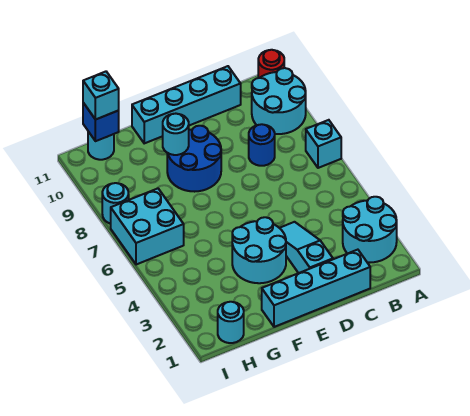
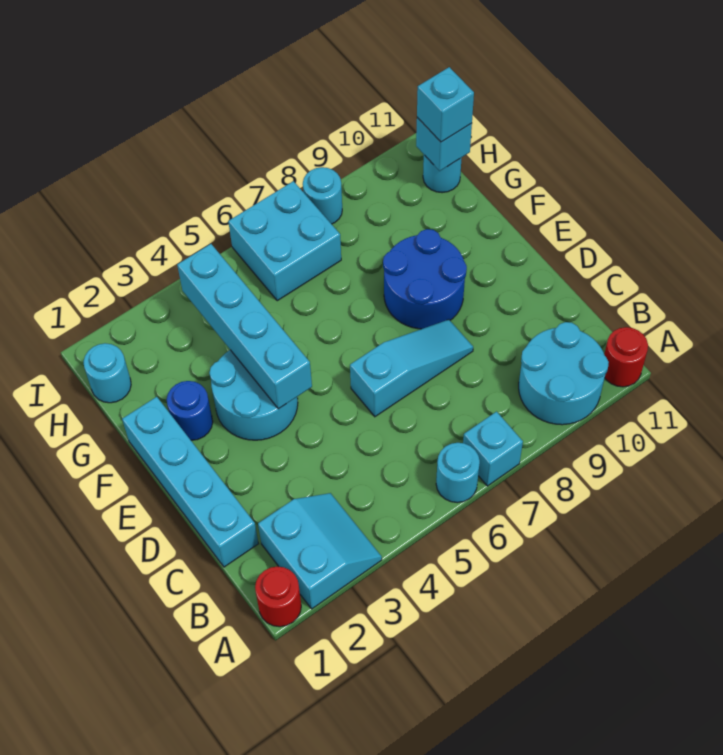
none -> red 1x1 round brick [255,566,301,627]
cyan 2x2 round brick [343,197,397,262] -> cyan 2x2 slope [258,493,382,609]
blue 1x1 round brick [249,124,275,166] -> blue 1x1 round brick moved to [167,381,213,440]
cyan 1x4 brick [132,66,241,143] -> cyan 1x4 brick moved to [177,244,312,409]
cyan 1x3 slope [280,222,333,273] -> cyan 1x3 slope moved to [350,320,473,417]
cyan 1x1 round brick [163,114,189,155] -> cyan 1x1 round brick moved to [436,443,480,503]
blue 1x1 brick [83,103,119,141] -> cyan 1x1 brick [416,118,472,171]

